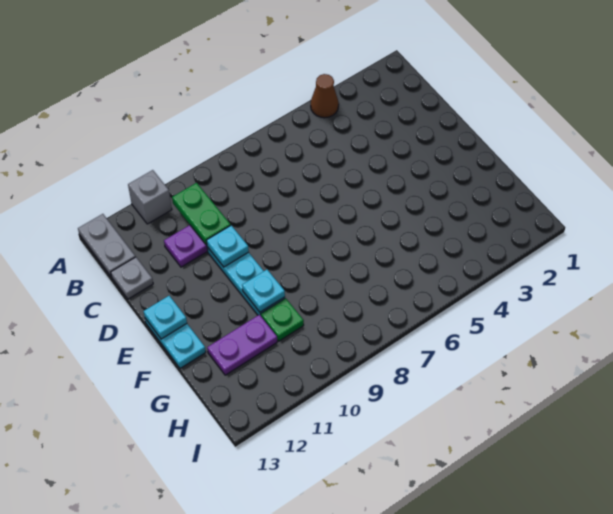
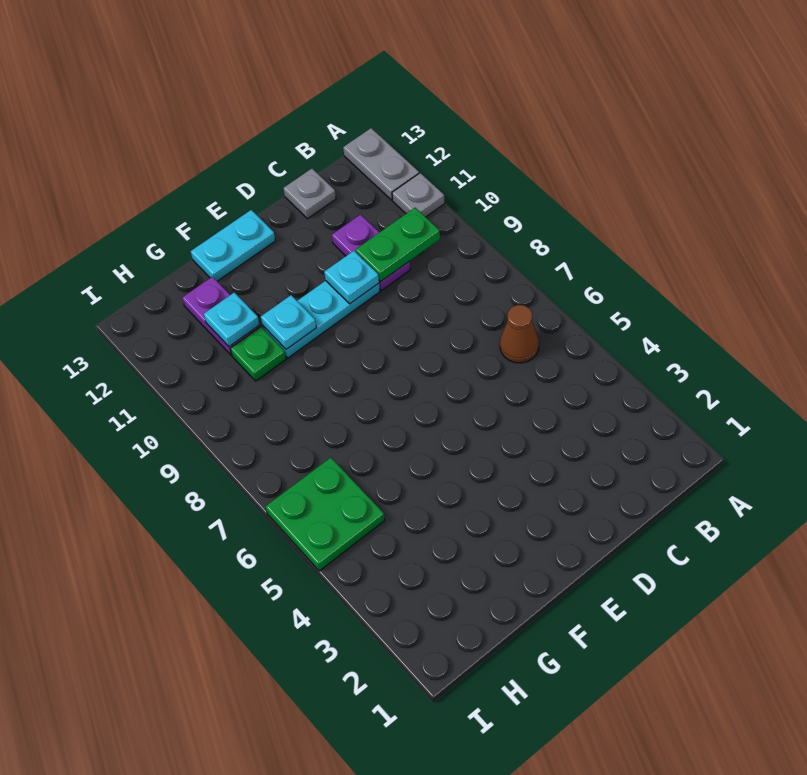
brown 1x1 cone [311,74,339,118] -> brown 1x1 cone moved to [500,305,539,363]
grey 1x1 brick [128,170,172,224] -> grey 1x1 plate [392,173,445,217]
grey 1x2 plate [78,214,135,277] -> grey 1x2 plate turned to [343,128,419,200]
cyan 1x1 plate [144,296,187,339] -> cyan 1x1 plate moved to [204,292,260,346]
none -> green 2x2 plate [266,458,385,571]

